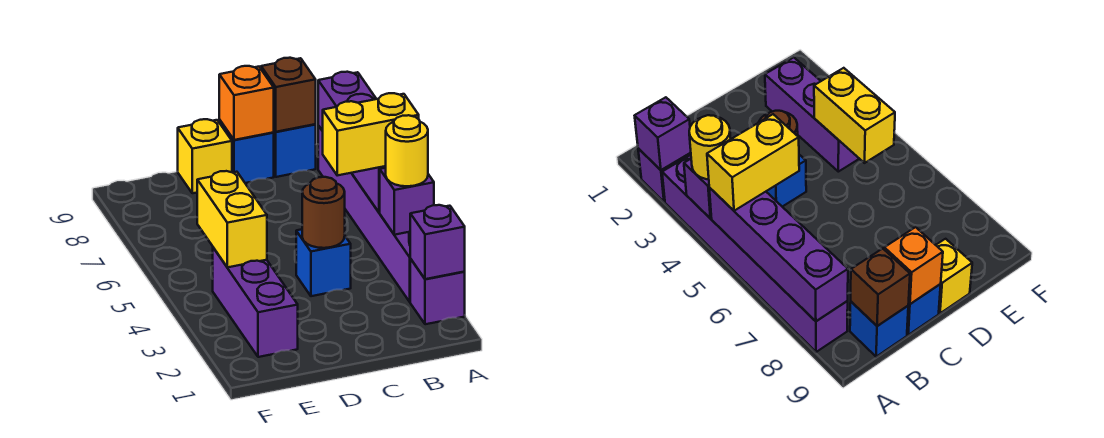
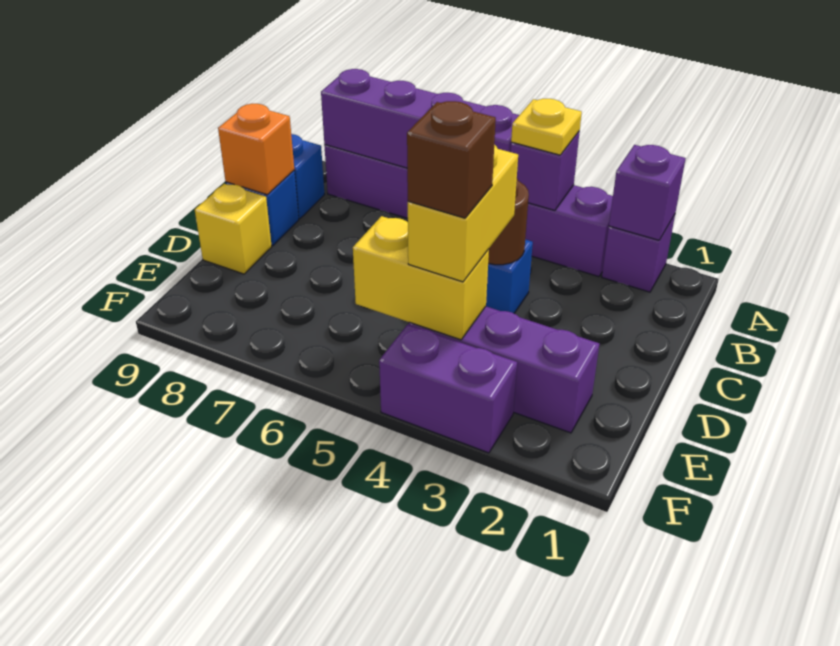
yellow 1x1 round brick [386,115,428,186] -> yellow 1x1 plate [511,99,582,155]
yellow 1x2 brick [323,93,419,175] -> yellow 1x2 brick moved to [408,145,518,282]
brown 1x1 brick [261,58,316,132] -> brown 1x1 brick moved to [407,101,496,218]
none -> purple 1x2 brick [379,325,517,453]

